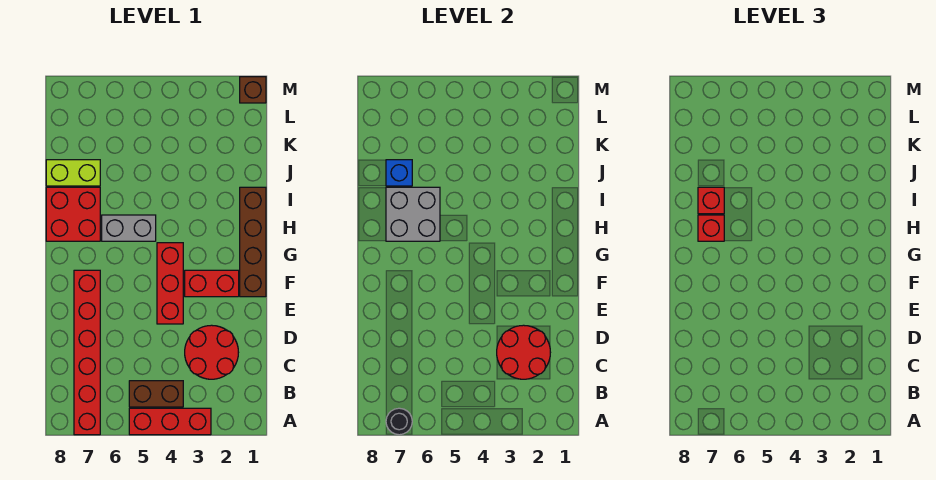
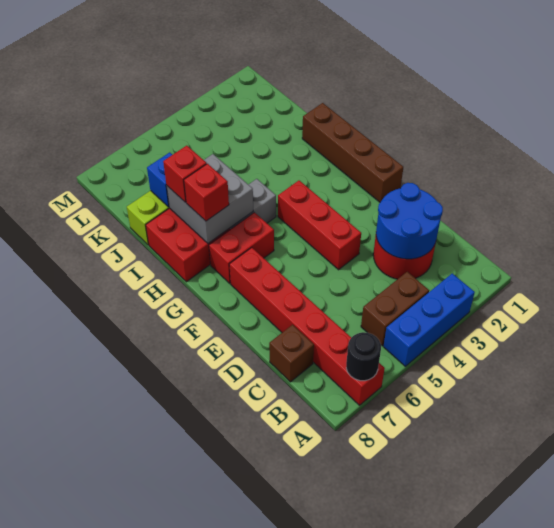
red 1x3 brick [129,408,211,435] -> blue 1x3 brick [383,273,475,366]
red 2x2 round brick [497,325,550,379] -> blue 2x2 round brick [376,183,443,259]
red 1x2 brick [185,270,239,297] -> red 1x2 brick moved to [209,212,274,283]
brown 1x1 brick [240,77,266,103] -> brown 1x1 brick moved to [269,325,314,382]

